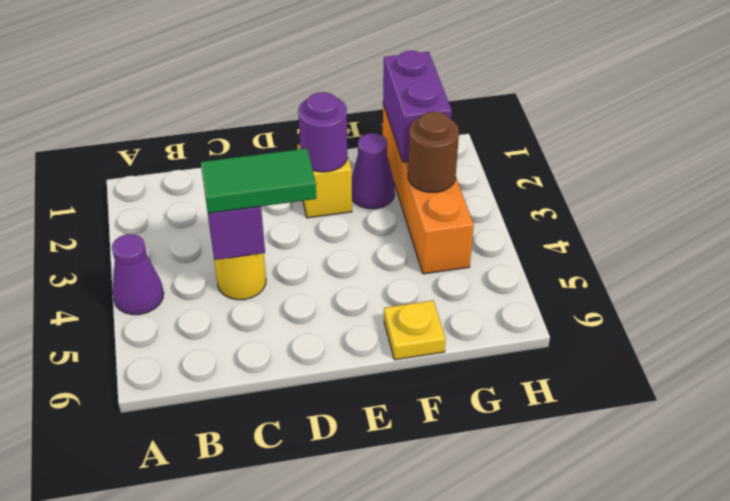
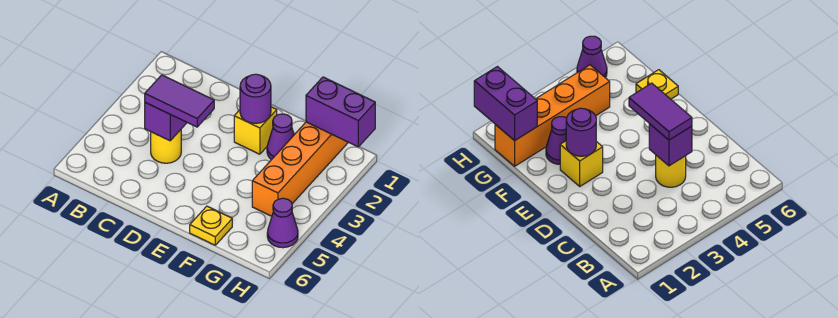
purple 1x1 cone [112,234,164,315] -> purple 1x1 cone moved to [267,198,298,248]
green 1x2 tile [201,149,316,213] -> purple 1x2 tile [145,75,214,127]
purple 1x2 brick [383,51,452,162] -> purple 1x2 brick turned to [306,77,375,147]
brown 1x1 round brick [408,112,459,192] -> none

